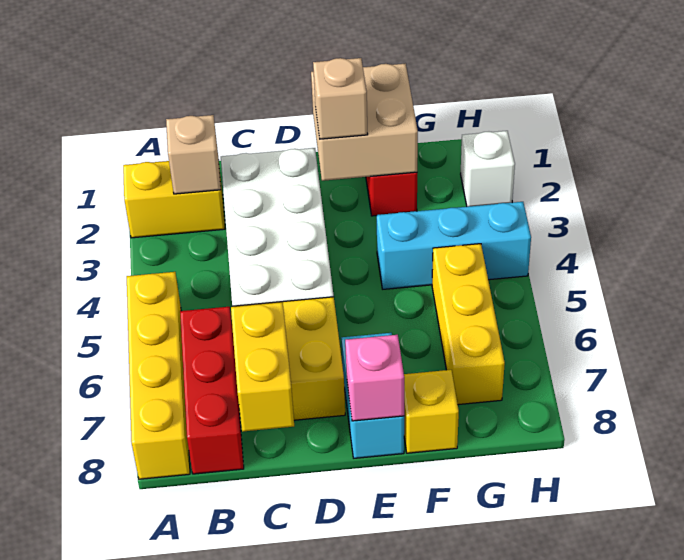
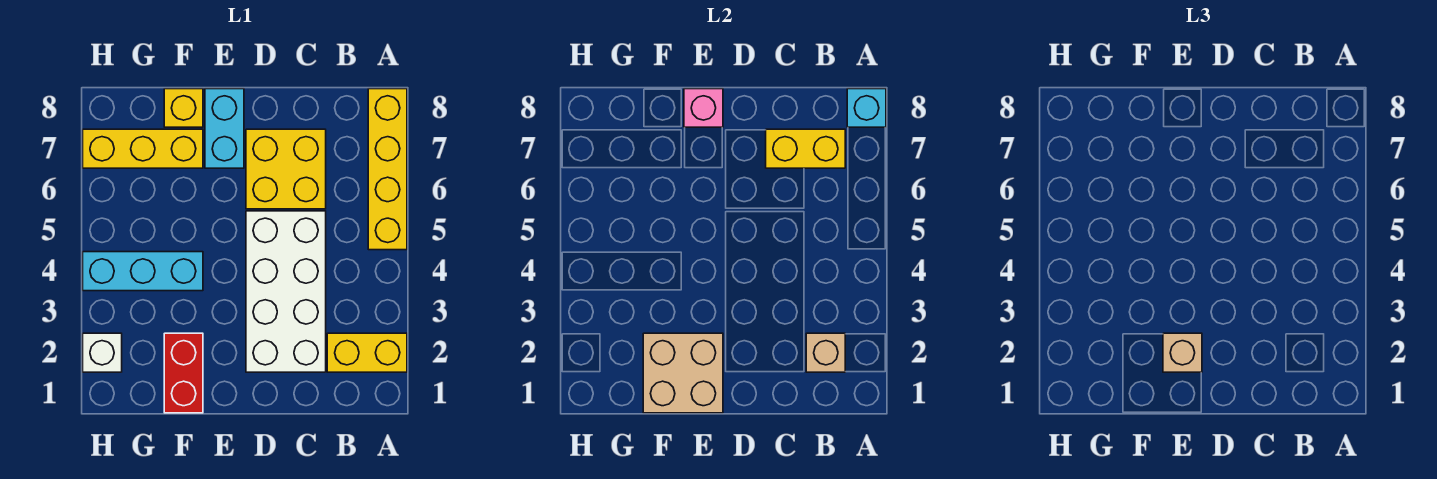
none -> cyan 1x1 brick [847,89,886,127]
red 1x3 brick [180,307,244,474] -> none
yellow 1x2 brick [231,302,294,432] -> yellow 1x2 brick turned to [766,129,845,168]
yellow 1x3 brick [432,244,505,405] -> yellow 1x3 brick turned to [83,129,203,168]

